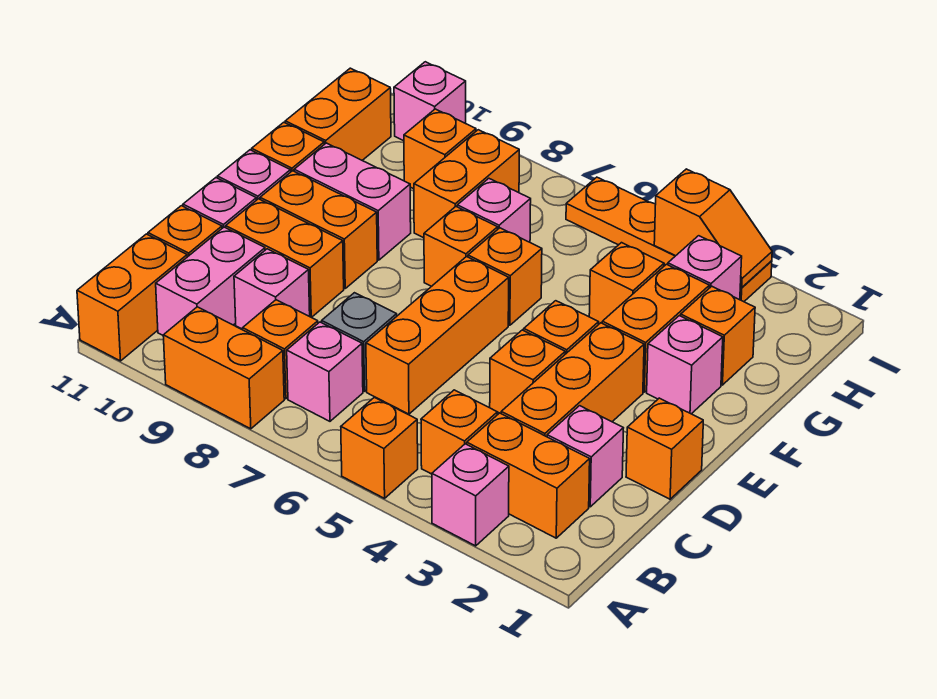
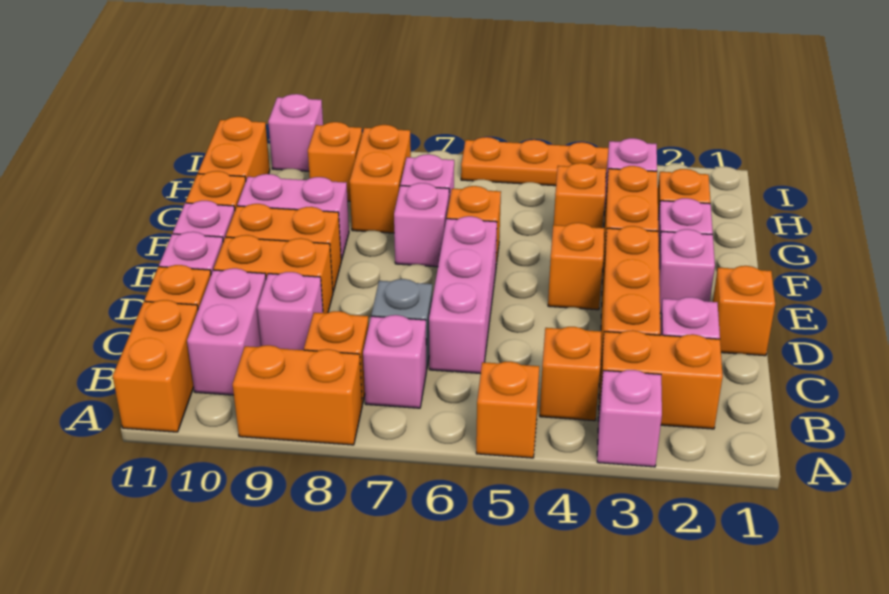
orange 1x3 brick [366,257,509,414] -> pink 1x3 brick [429,216,497,374]
orange 1x1 brick [490,330,565,413] -> none
none -> pink 1x1 brick [659,229,715,314]
orange 1x1 brick [424,207,498,286] -> pink 1x1 brick [394,183,449,267]
orange 1x2 slope [654,169,772,287] -> none

